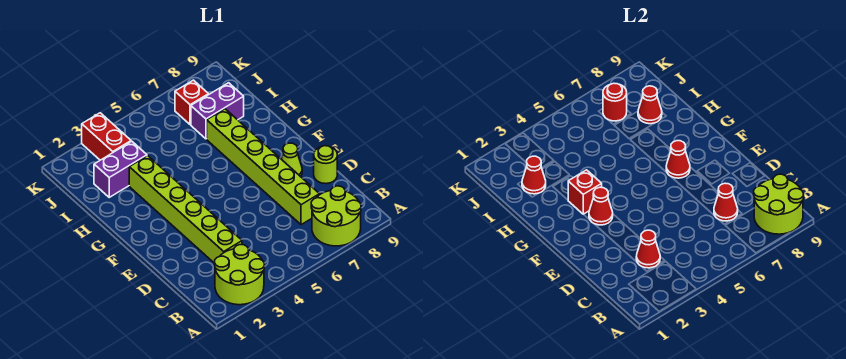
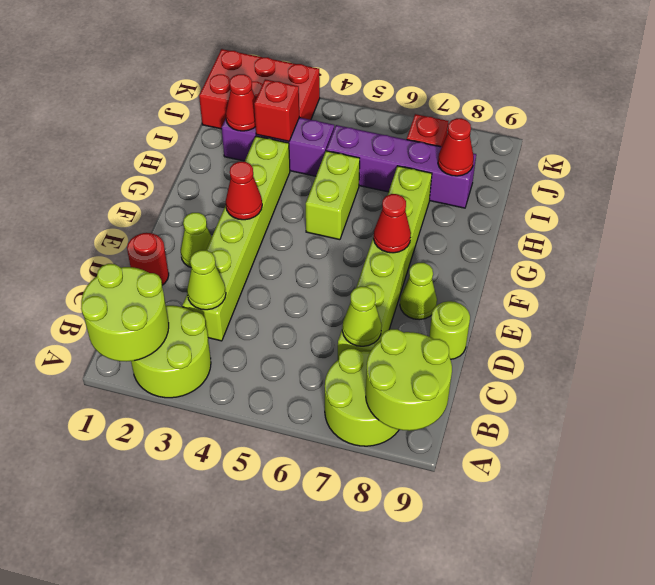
none -> lime 2x2 round brick [81,264,169,362]
red 1x1 cone [636,230,660,268] -> lime 1x1 cone [187,250,226,310]
red 1x1 cone [714,183,738,221] -> lime 1x1 cone [342,286,382,346]
none -> lime 1x1 cone [181,213,212,267]
red 1x1 brick [568,170,602,214] -> red 1x1 brick moved to [254,79,299,141]
none -> lime 1x2 brick [306,151,360,240]
purple 1x2 brick [94,141,147,197] -> purple 1x3 brick [222,117,334,176]
purple 1x2 brick [191,83,244,139] -> purple 1x4 brick [326,125,476,208]
red 1x2 brick [82,113,131,160] -> red 2x3 brick [199,49,320,129]
red 1x1 round brick [603,83,627,121] -> red 1x1 round brick moved to [127,233,169,285]

